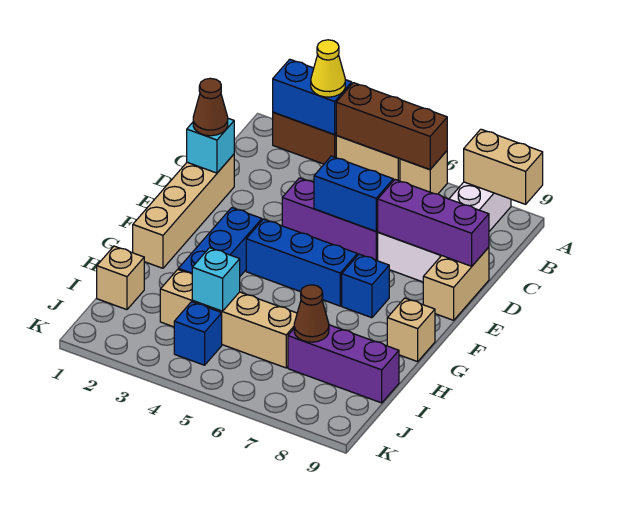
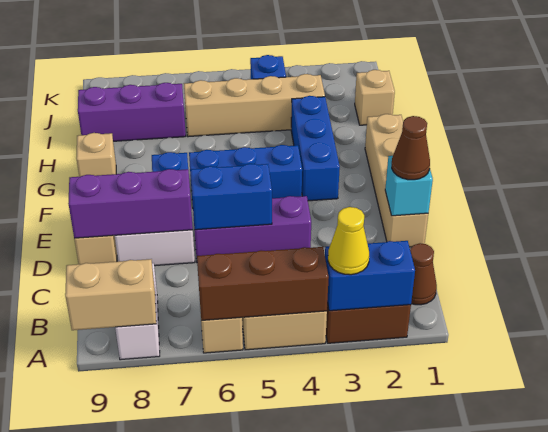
cyan 1x1 brick [192,248,240,311] -> none
brown 1x1 cone [294,285,329,342] -> brown 1x1 cone moved to [410,243,437,305]

